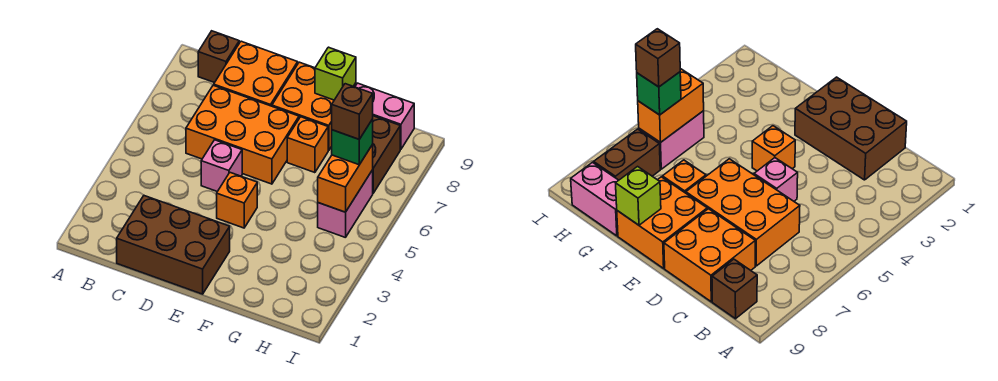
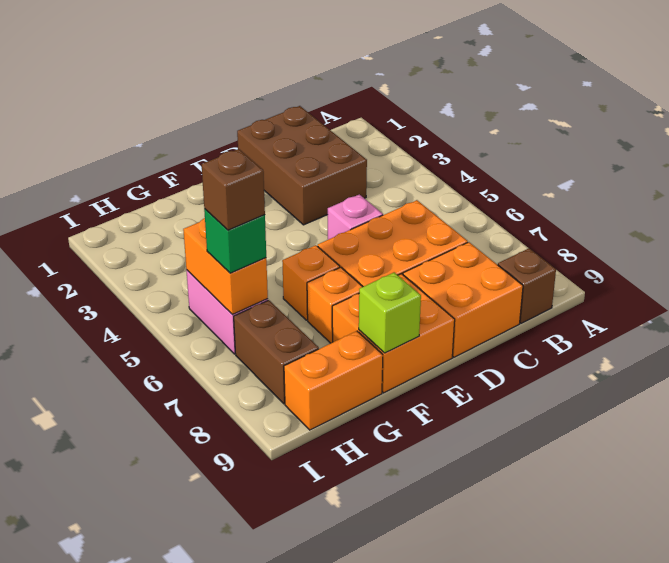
brown 2x3 brick [117,196,230,294] -> brown 2x3 brick turned to [237,106,367,225]
orange 1x1 brick [217,173,257,228] -> orange 1x1 brick moved to [282,245,340,320]
pink 1x2 brick [355,83,414,149] -> orange 1x2 brick [284,331,383,430]

